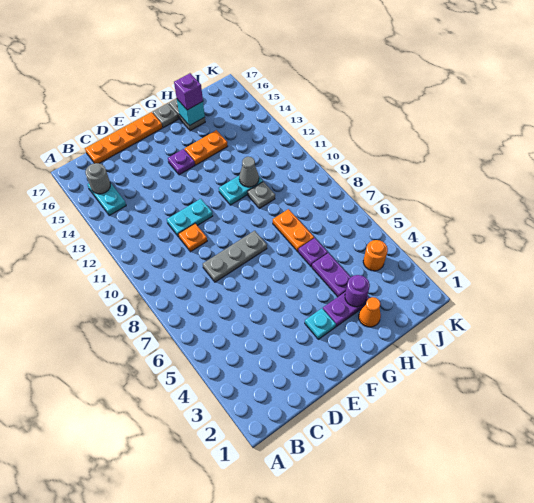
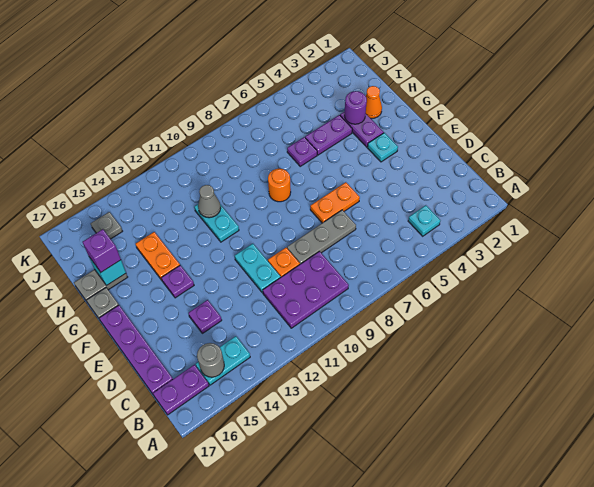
none -> cyan 1x1 plate [408,205,440,236]
none -> purple 2x3 plate [263,251,349,328]
none -> purple 1x2 plate [153,365,209,415]
orange 1x4 plate [85,112,162,163] -> purple 1x4 plate [99,305,173,394]
grey 1x3 plate [203,231,267,282] -> grey 1x3 plate turned to [287,210,356,264]
none -> purple 1x1 plate [188,300,222,333]
orange 1x2 plate [273,209,314,252] -> orange 1x2 plate moved to [310,182,360,223]
grey 1x1 plate [248,182,275,208] -> grey 1x1 plate moved to [91,212,123,239]
orange 1x1 round brick [363,240,388,271] -> orange 1x1 round brick moved to [268,169,291,202]

